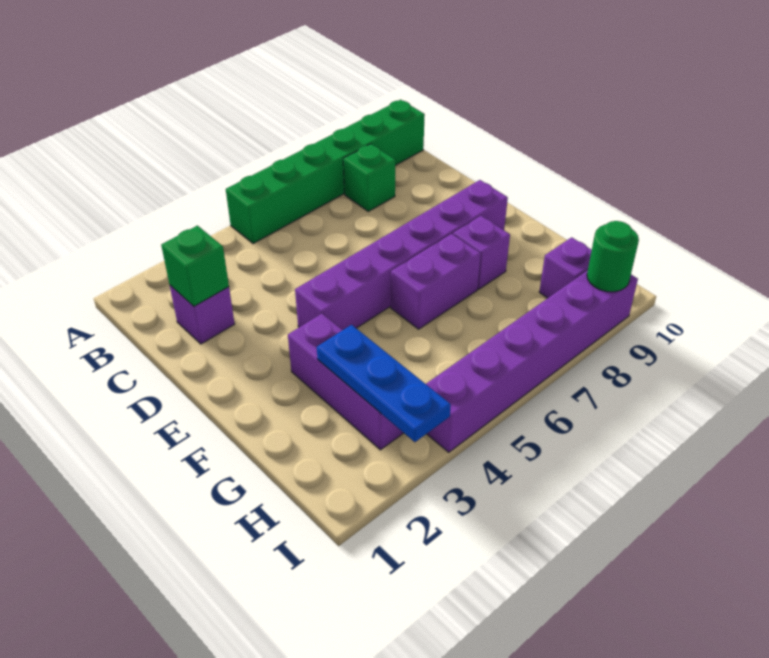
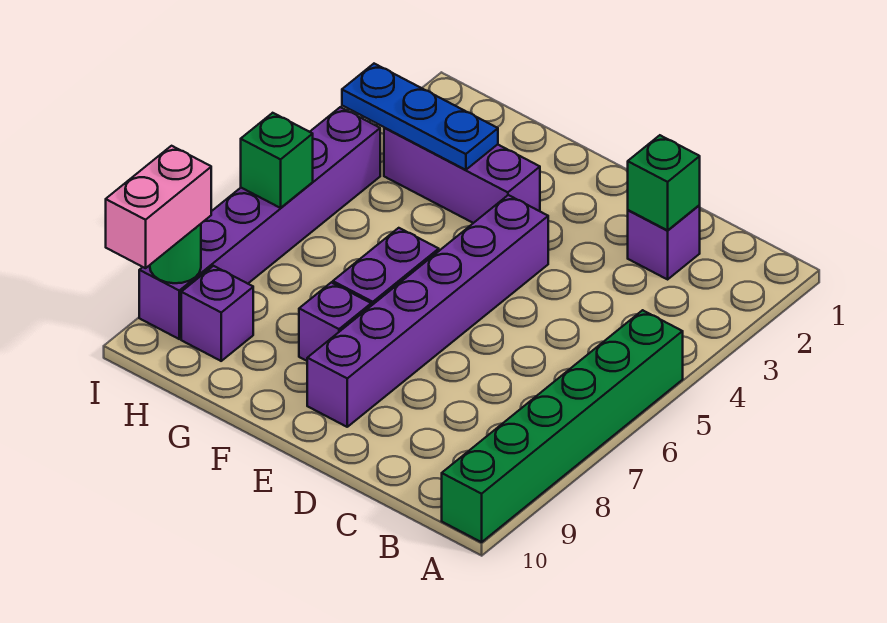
green 1x1 brick [343,144,395,211] -> green 1x1 brick moved to [241,113,313,208]
none -> pink 1x2 brick [106,146,211,268]

